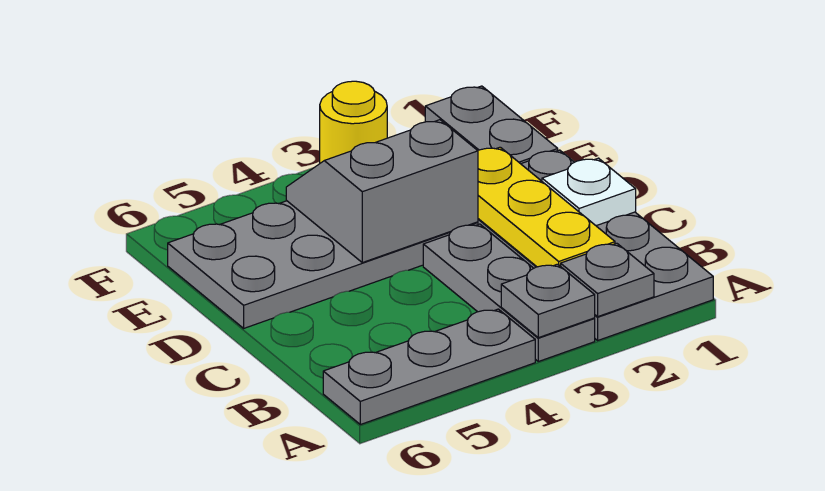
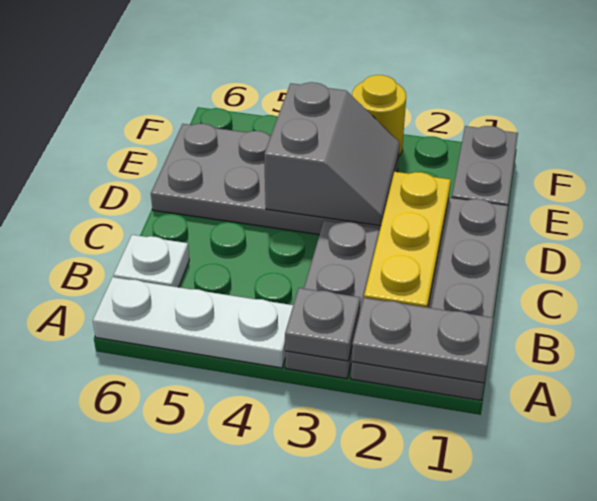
grey 1x1 plate [561,243,654,317] -> grey 1x2 plate [352,298,494,383]
grey 1x3 plate [323,309,535,424] -> white 1x3 plate [93,277,293,368]
white 1x1 plate [542,158,636,226] -> white 1x1 plate moved to [113,235,189,287]
grey 2x2 slope [286,120,478,263] -> grey 2x2 slope turned to [264,82,400,226]

